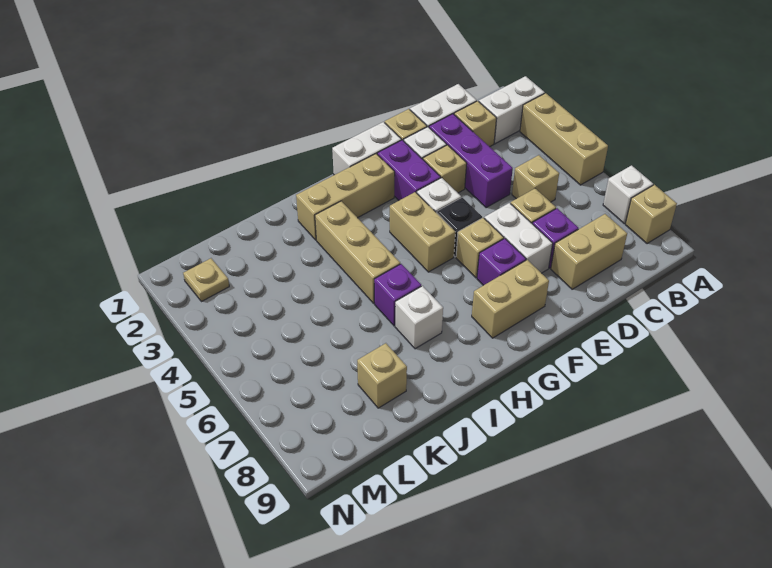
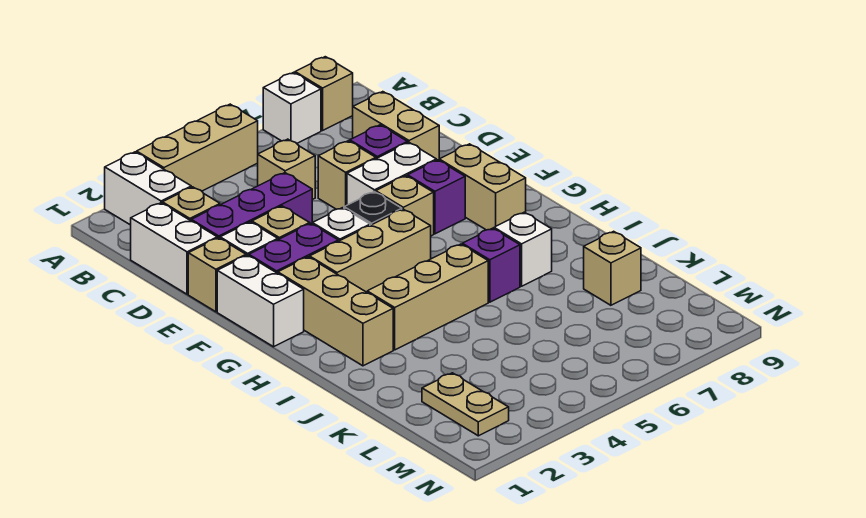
tan 1x2 brick [390,192,455,272] -> tan 1x3 brick [310,209,431,292]
tan 1x1 plate [183,258,229,302] -> tan 1x2 plate [422,373,509,436]

